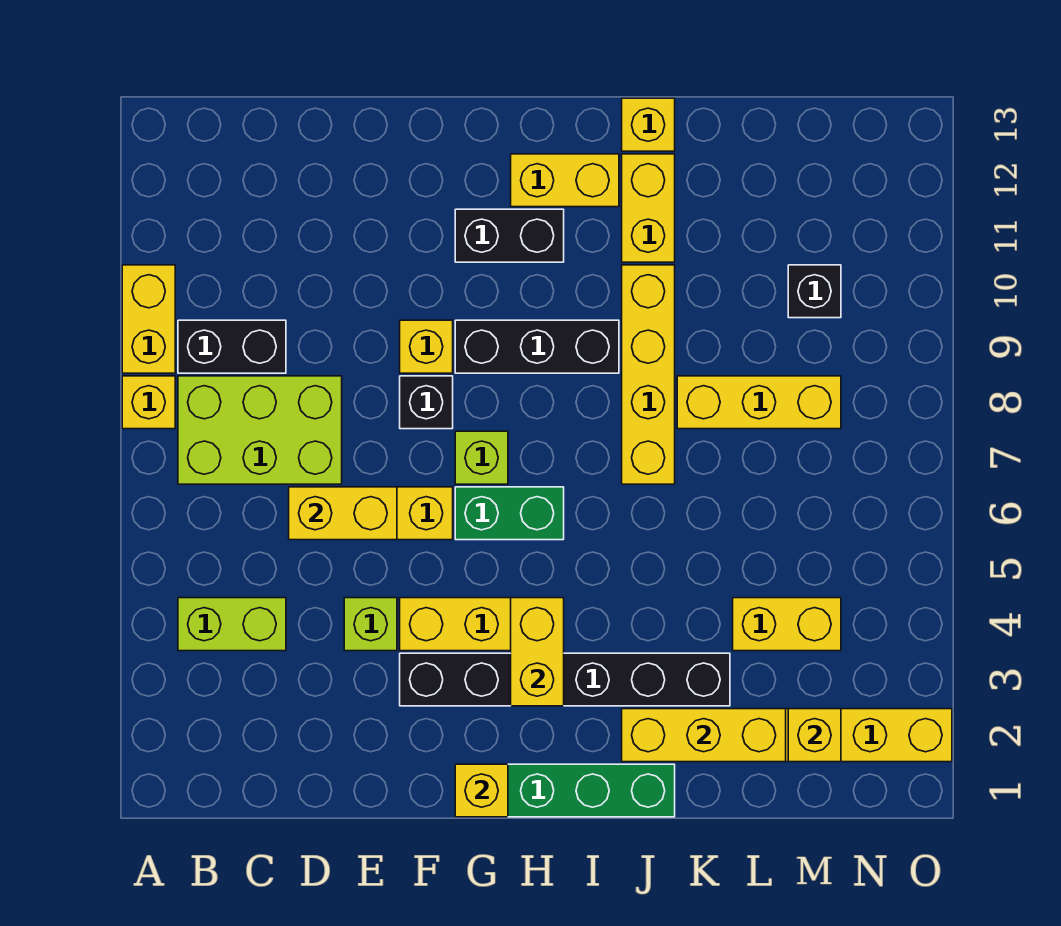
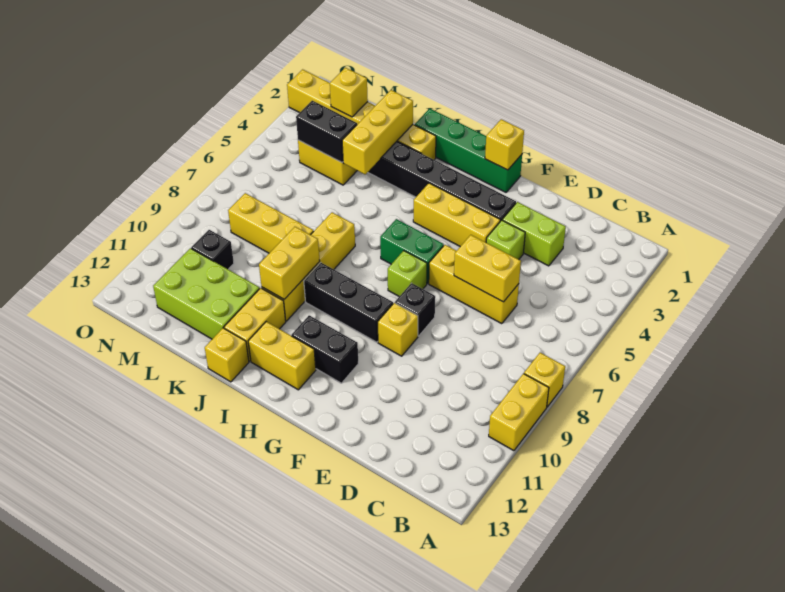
lime 1x2 brick [178,598,286,651] -> lime 1x2 brick moved to [502,202,566,266]
lime 2x3 brick [178,376,342,484] -> lime 2x3 brick moved to [153,248,260,339]
black 1x2 brick [178,320,286,373] -> black 1x2 brick moved to [296,101,357,163]
yellow 1x2 brick [511,598,564,706] -> yellow 1x2 brick moved to [259,227,320,299]
yellow 1x3 brick [622,709,786,762] -> yellow 1x3 brick turned to [342,90,413,174]

